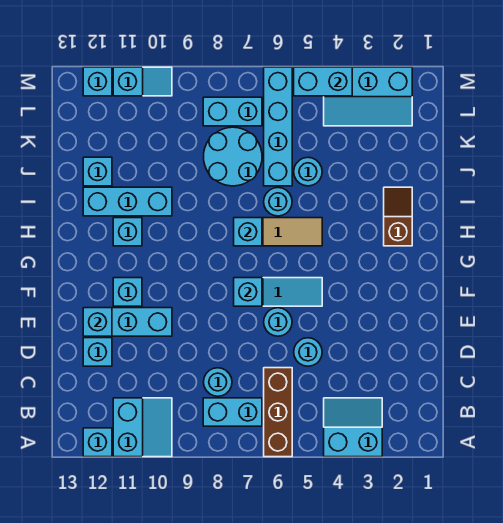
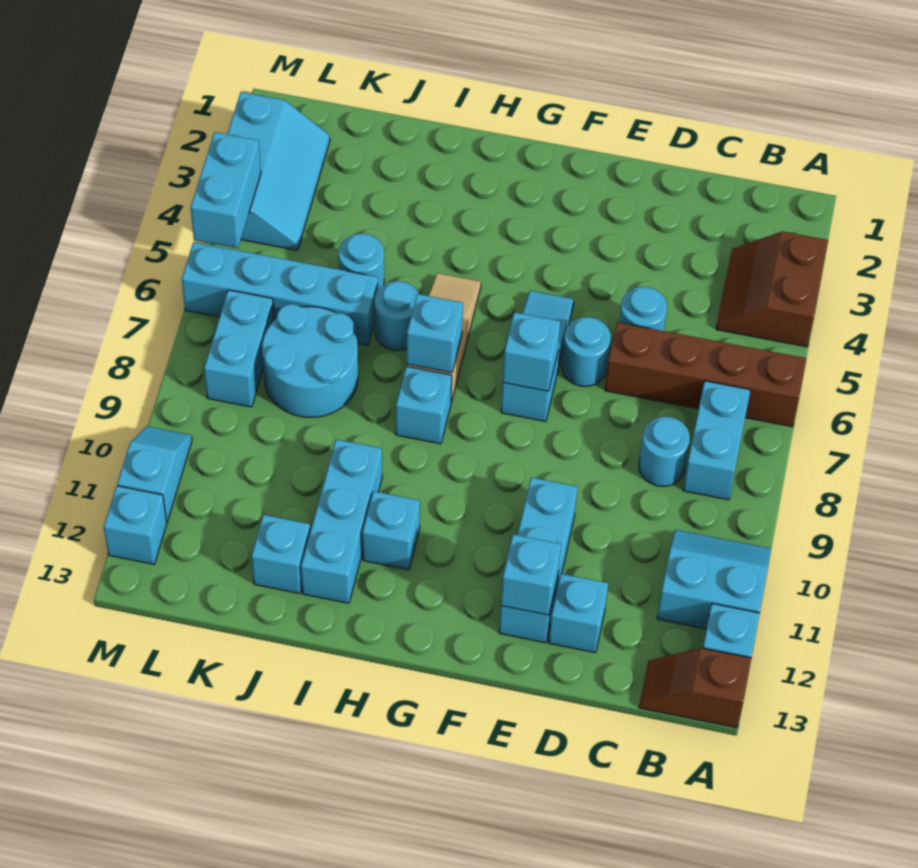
cyan 2x2 slope [324,398,382,457] -> brown 2x2 slope [716,231,828,347]
brown 1x3 brick [264,368,292,457] -> brown 1x4 brick [605,322,807,427]
cyan 1x1 brick [113,278,142,306] -> cyan 1x1 brick moved to [396,366,452,444]
brown 1x2 slope [384,187,412,246] -> brown 1x2 slope moved to [639,648,751,728]

